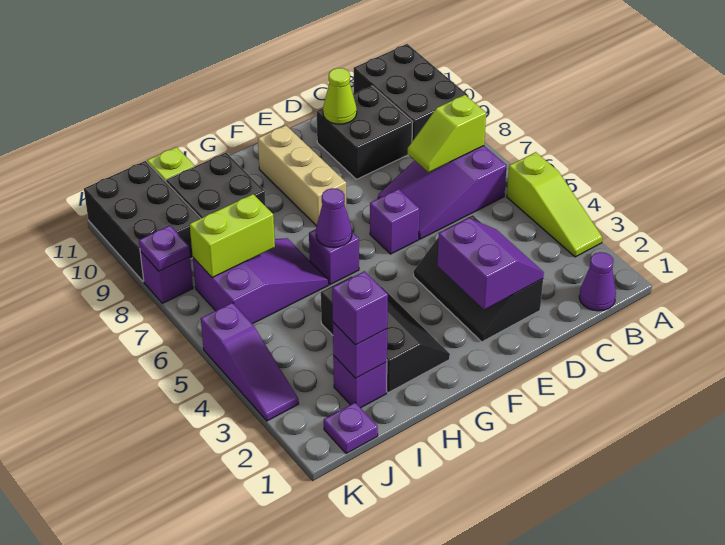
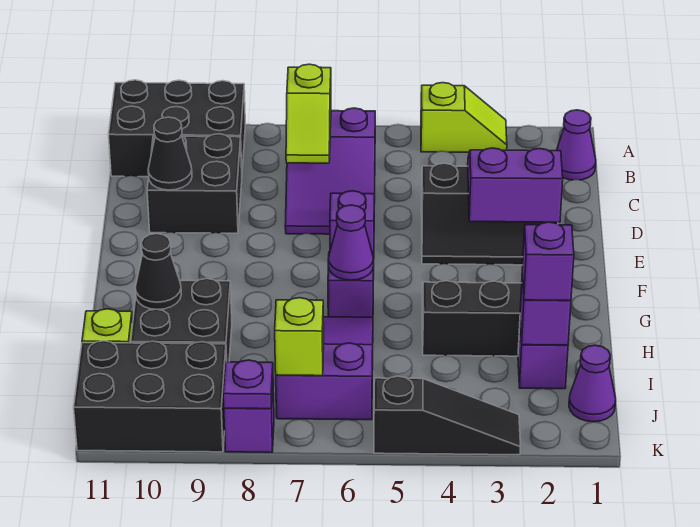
lime 1x3 slope [507,152,602,257] -> lime 1x2 slope [421,83,507,152]
lime 1x1 cone [323,68,357,124] -> black 1x1 cone [148,117,192,190]
tan 1x3 brick [258,125,347,226] -> none
none -> black 1x1 cone [135,234,181,310]
lime 1x2 brick [190,194,275,278] -> lime 1x1 brick [275,298,324,376]
purple 1x1 plate [324,403,378,454] -> purple 1x1 cone [569,345,616,422]
purple 1x3 slope [201,303,299,421] -> black 1x3 slope [374,376,521,455]

